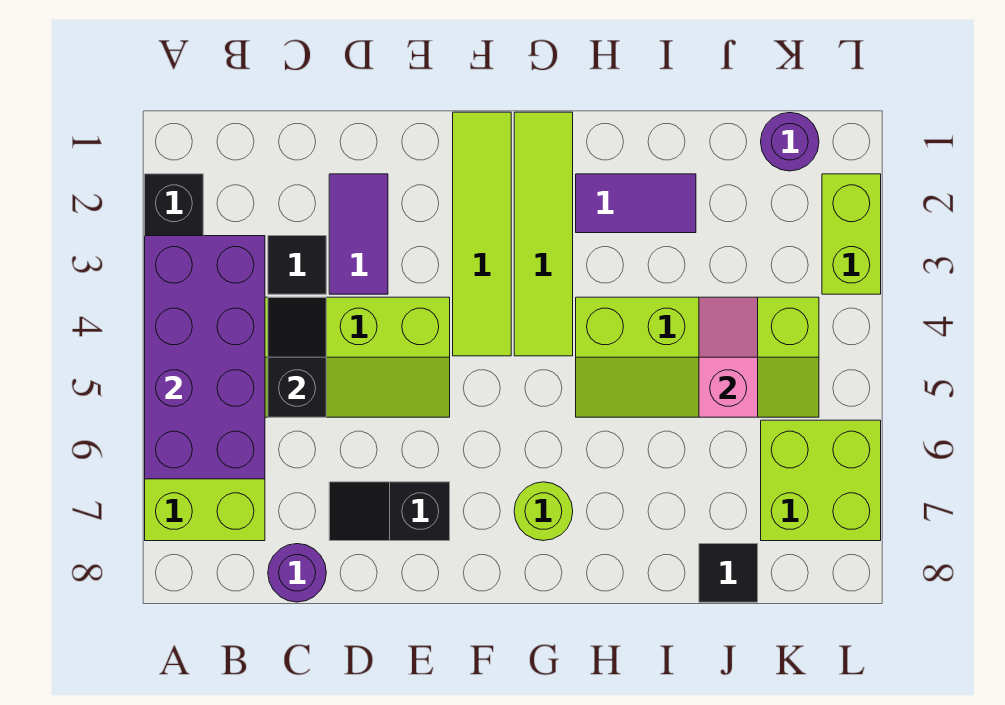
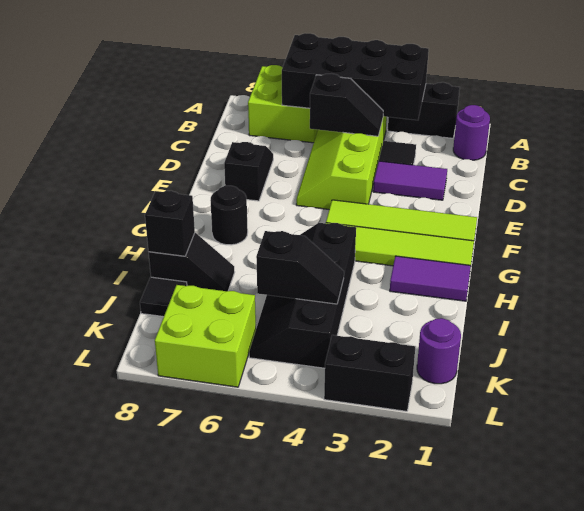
purple 2x4 brick [145,236,265,479] -> black 2x4 brick [282,33,429,120]
purple 1x1 round brick [268,544,326,602] -> purple 1x1 round brick moved to [453,105,490,160]
lime 1x1 round brick [514,482,573,541] -> black 1x1 round brick [210,186,248,245]
purple 1x2 tile [576,174,696,233] -> purple 1x2 tile turned to [390,256,471,301]
lime 2x4 slope [576,297,819,417] -> black 2x4 slope [249,223,356,368]
none -> black 1x2 slope [149,233,235,291]
none -> black 1x1 brick [145,191,195,256]
pink 1x2 slope [699,297,758,417] -> black 1x2 slope [256,231,344,304]
lime 1x2 brick [822,174,881,294] -> black 1x2 brick [324,335,415,411]

